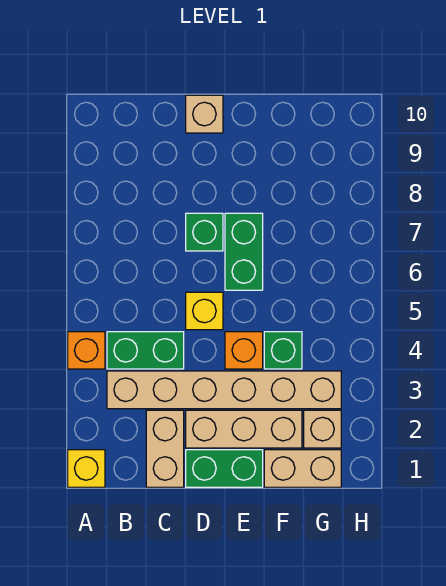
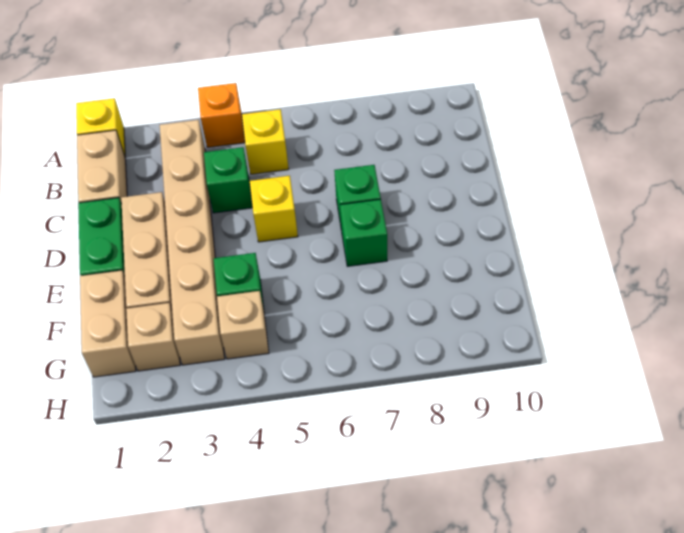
green 1x2 brick [107,332,184,369] -> green 1x1 brick [204,147,252,213]
none -> yellow 1x1 brick [242,109,289,174]
tan 1x2 brick [146,410,184,487] -> tan 1x2 brick turned to [77,130,127,204]
tan 1x1 brick [186,95,223,133] -> tan 1x1 brick moved to [217,291,269,359]
orange 1x1 brick [225,332,263,369] -> none
green 1x2 brick [225,213,263,290] -> green 1x1 brick [340,199,387,266]

